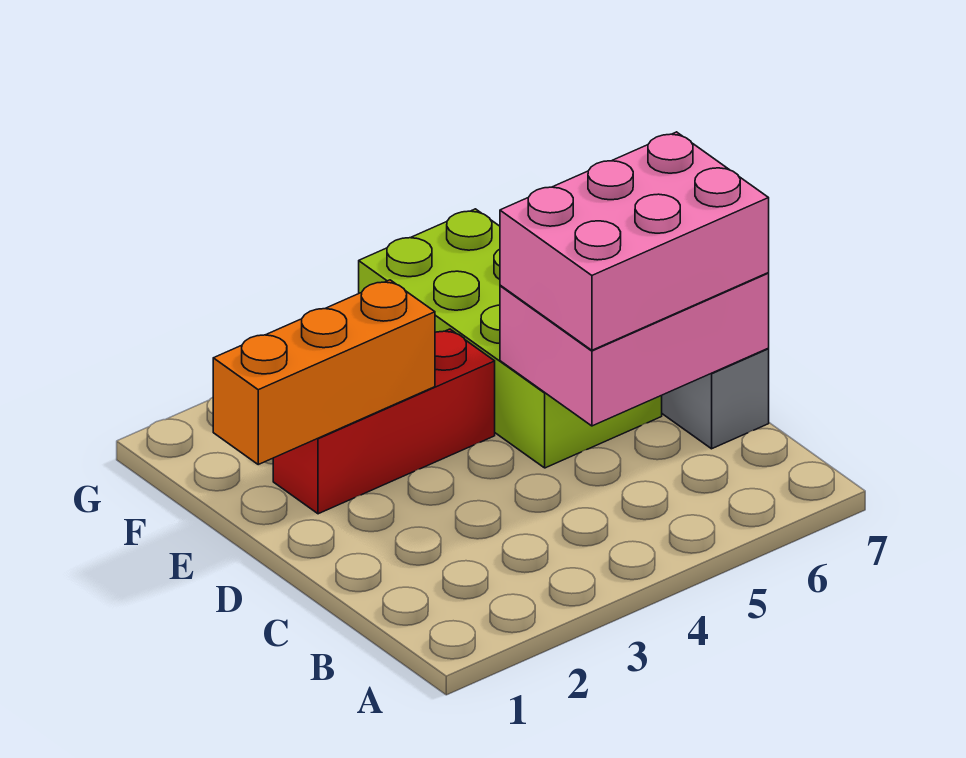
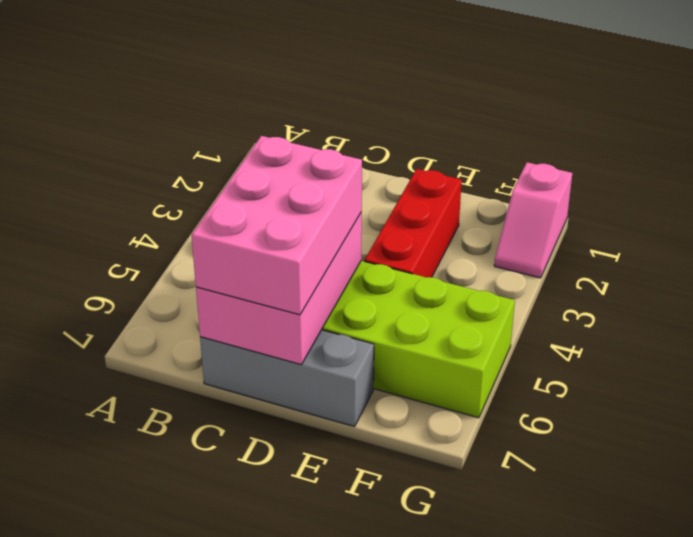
orange 1x3 brick [213,280,435,464] -> none
none -> pink 1x2 slope [494,162,572,278]

